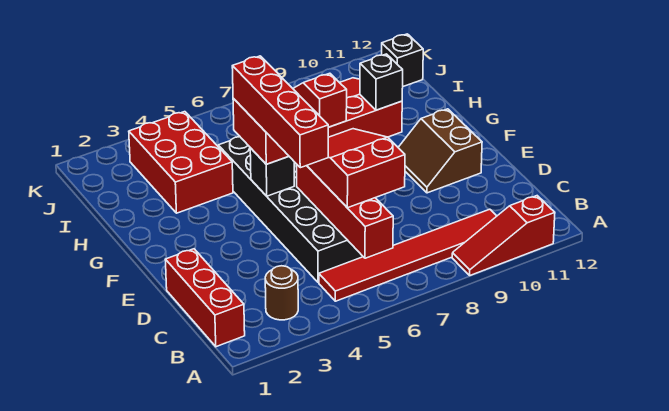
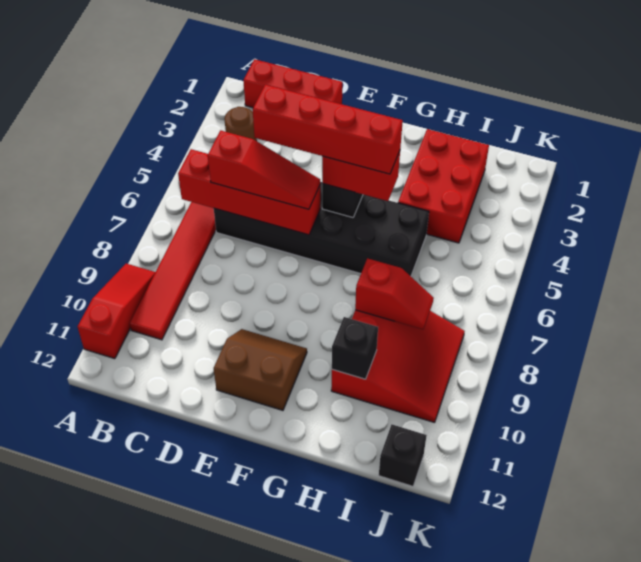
red 2x3 slope [307,129,405,208] -> red 1x3 slope [208,130,320,209]
red 2x3 brick [129,112,233,213] -> red 2x3 brick turned to [398,129,489,243]

